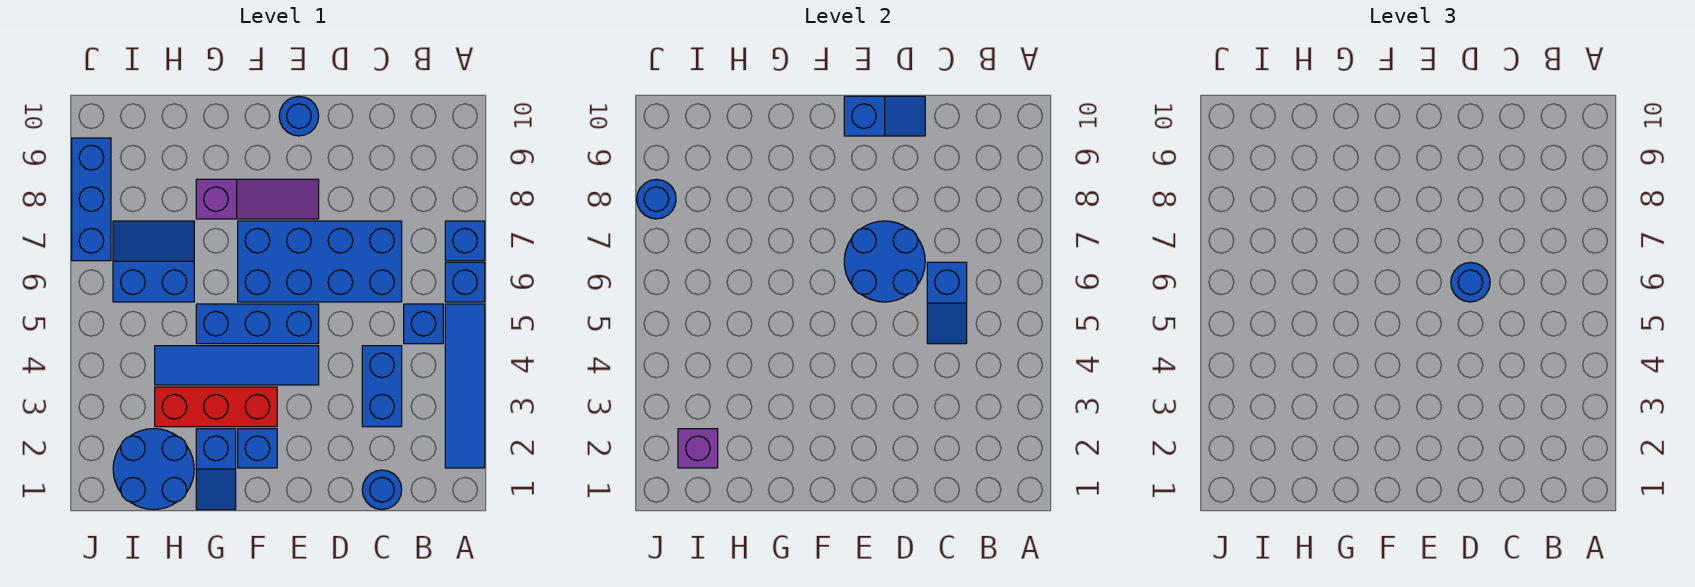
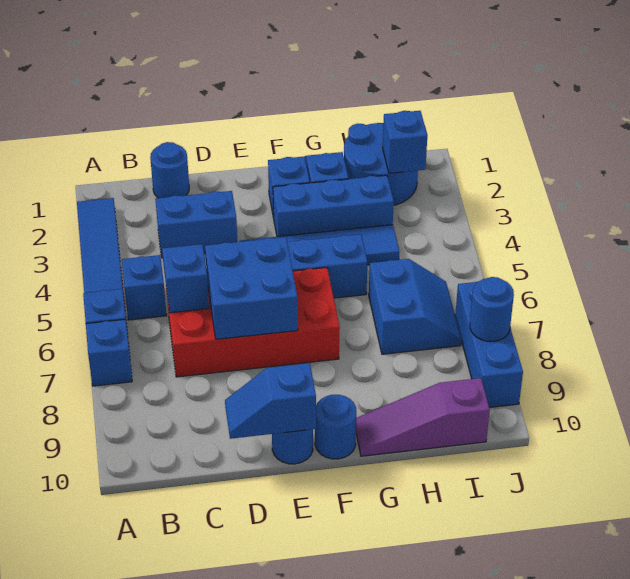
blue 1x2 brick [362,346,402,427] -> blue 1x2 brick turned to [155,191,237,258]
blue 2x4 brick [238,221,402,302] -> red 2x4 brick [166,267,340,377]
blue 2x2 round brick [844,221,925,302] -> blue 2x2 brick [205,237,298,339]
blue 1x1 round brick [1451,263,1490,302] -> blue 1x1 round brick moved to [315,395,356,459]
purple 1x3 slope [196,179,319,219] -> purple 1x3 slope moved to [356,378,490,456]
red 1x3 brick [155,387,277,427] -> blue 1x3 brick [273,175,394,237]
blue 2x2 slope [113,221,194,302] -> blue 2x2 slope turned to [369,259,461,354]
purple 1x1 brick [678,429,718,468] -> blue 1x1 brick [383,111,427,173]

